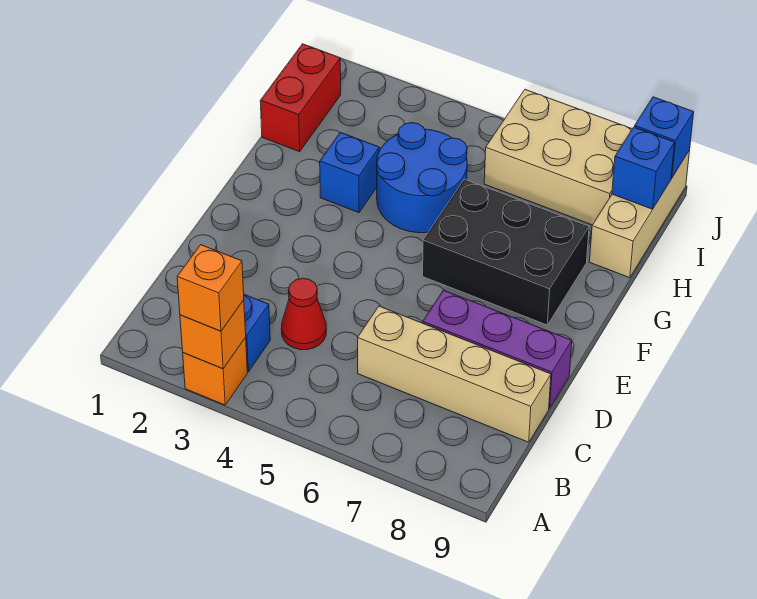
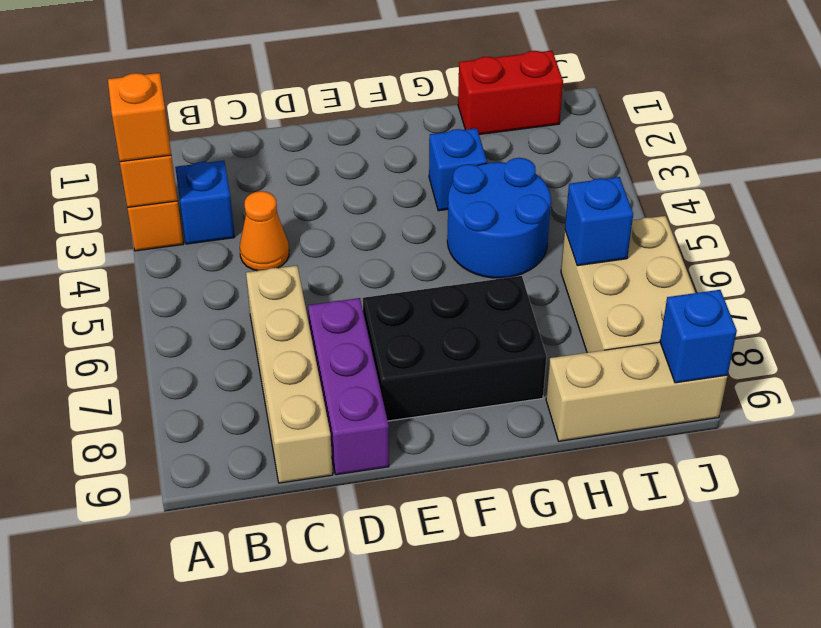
red 1x1 cone [281,278,326,350] -> orange 1x1 cone [240,191,289,271]
black 2x3 brick [423,179,589,325] -> black 2x3 brick turned to [363,276,547,421]
blue 1x1 brick [612,127,675,209] -> blue 1x1 brick moved to [565,177,633,266]

